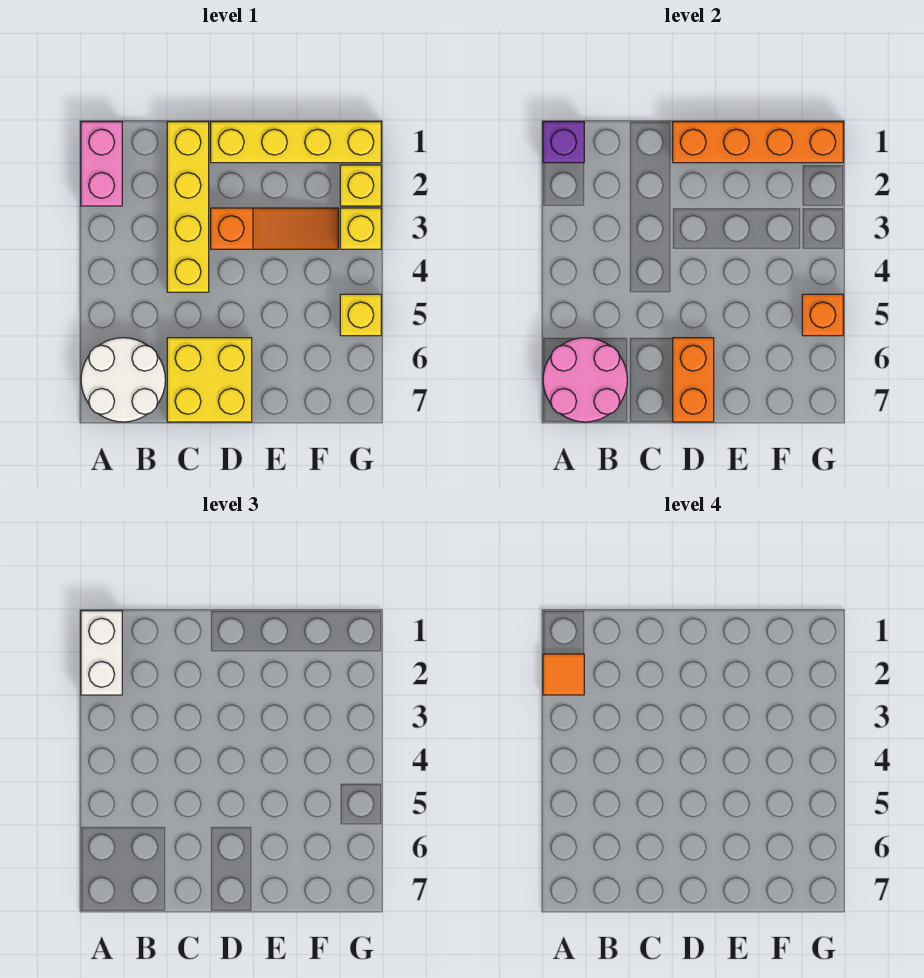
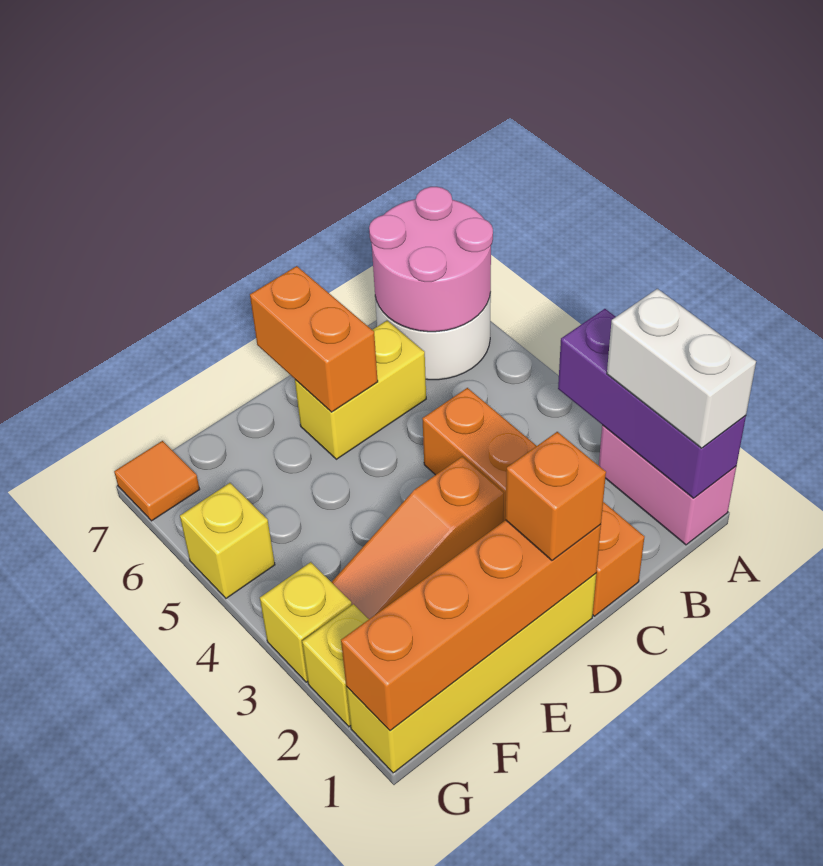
purple 1x1 brick [543,122,584,163] -> purple 1x3 brick [558,309,746,498]
orange 1x1 tile [543,654,584,695] -> orange 1x1 tile moved to [114,441,200,521]
yellow 1x4 brick [167,122,209,292] -> orange 1x4 brick [422,388,644,616]
yellow 2x2 brick [167,338,252,422] -> yellow 1x2 brick [295,321,426,459]
orange 1x1 brick [802,294,843,336] -> orange 1x1 brick moved to [505,432,606,560]

